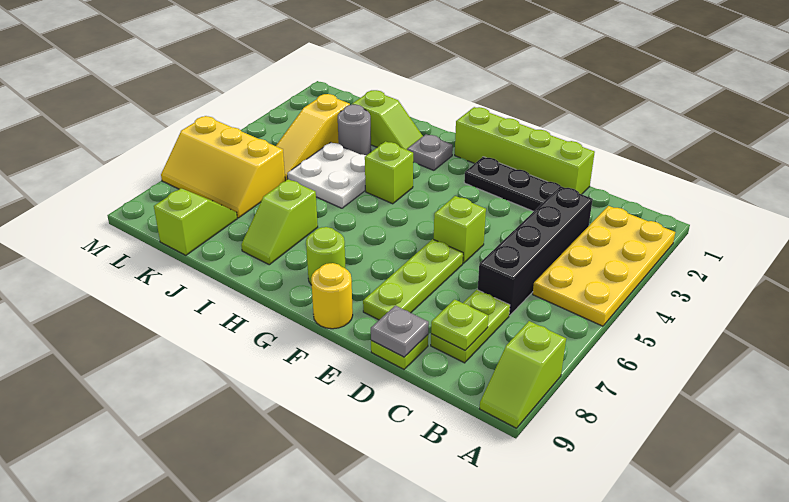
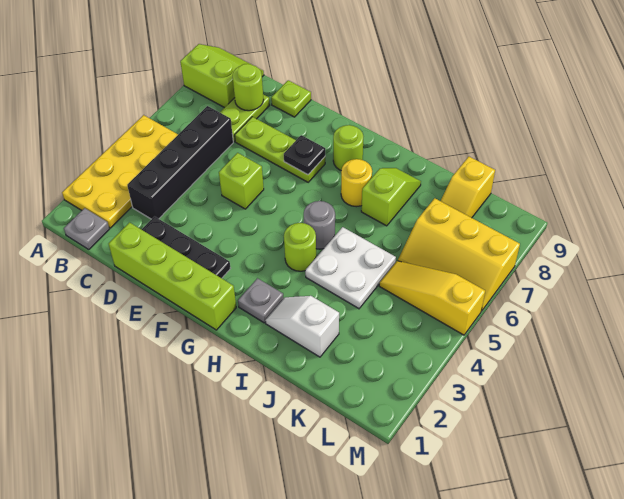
lime 1x2 slope [480,321,566,428] -> lime 2x2 slope [180,44,264,108]
lime 1x1 plate [431,299,489,350] -> lime 1x1 round brick [232,64,264,111]
grey 1x1 plate [371,305,429,357] -> grey 1x1 plate moved to [64,208,109,250]
lime 1x3 plate [363,239,463,320] -> lime 1x3 plate turned to [235,117,325,182]
none -> black 1x1 plate [284,135,325,175]
yellow 1x1 round brick [311,263,353,329] -> yellow 1x1 round brick moved to [341,159,372,207]
lime 1x1 brick [365,141,413,204] -> lime 1x1 round brick [284,223,316,271]
lime 1x2 slope [352,90,423,150] -> white 1x2 slope [265,296,339,357]
grey 1x1 round brick [338,105,371,155] -> grey 1x1 round brick moved to [304,201,335,249]
yellow 1x3 slope [276,94,350,181] -> yellow 1x3 slope turned to [379,261,485,335]
yellow 2x3 slope [161,116,285,218] -> yellow 2x3 slope turned to [398,198,520,311]
lime 1x2 slope [154,188,237,255] -> yellow 1x2 slope [441,157,495,218]

